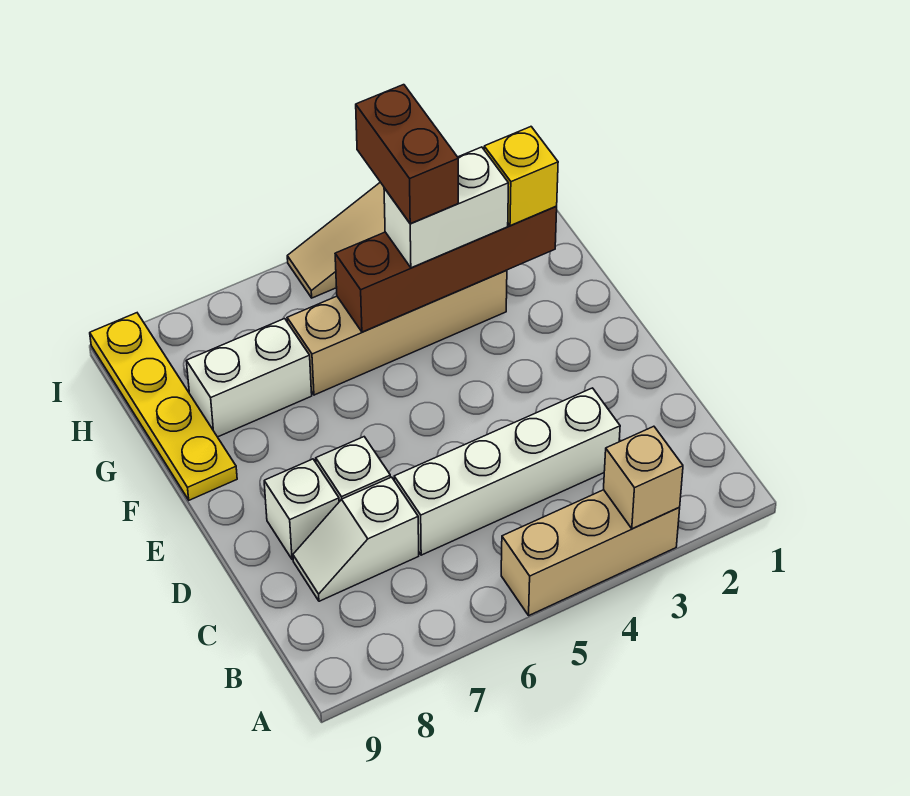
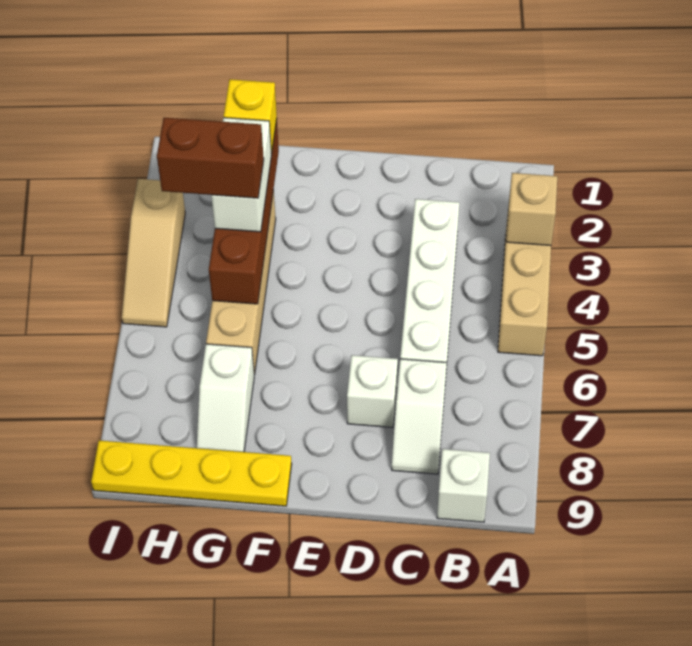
white 1x1 brick [264,459,339,560] -> white 1x1 brick moved to [437,449,490,522]
white 1x2 brick [186,319,312,437] -> white 1x2 slope [197,344,254,452]

